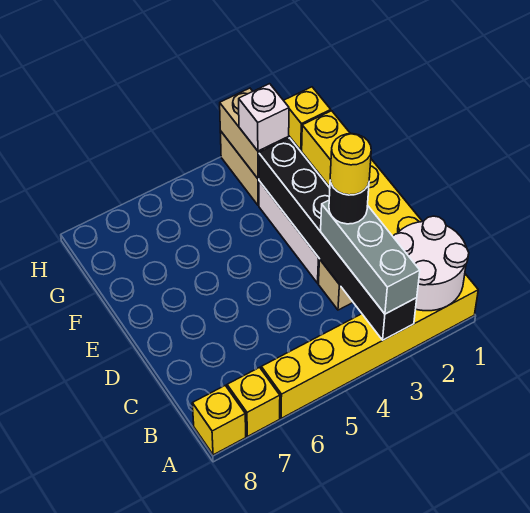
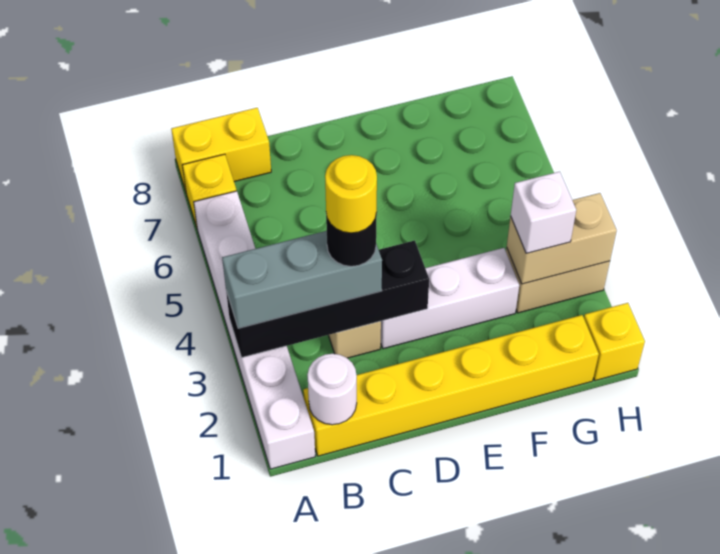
yellow 1x6 brick [261,274,478,418] -> white 1x6 brick [194,191,315,469]
white 2x2 round brick [393,216,469,311] -> white 1x1 round brick [307,354,357,425]
black 1x6 brick [259,138,417,340] -> black 1x4 brick [226,241,429,358]
yellow 1x1 brick [192,386,246,455] -> yellow 1x2 brick [171,108,271,191]

